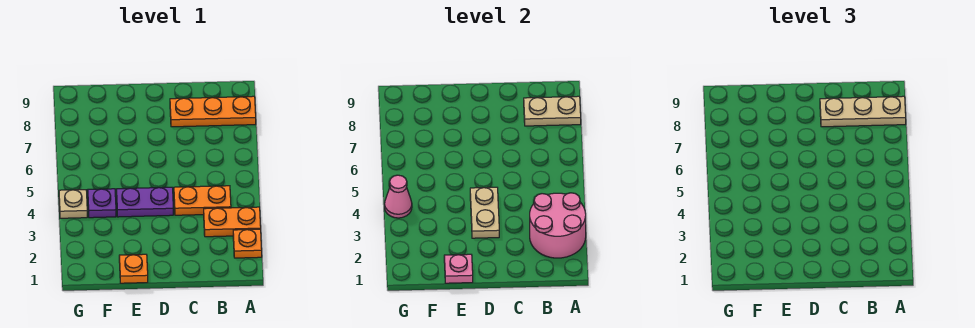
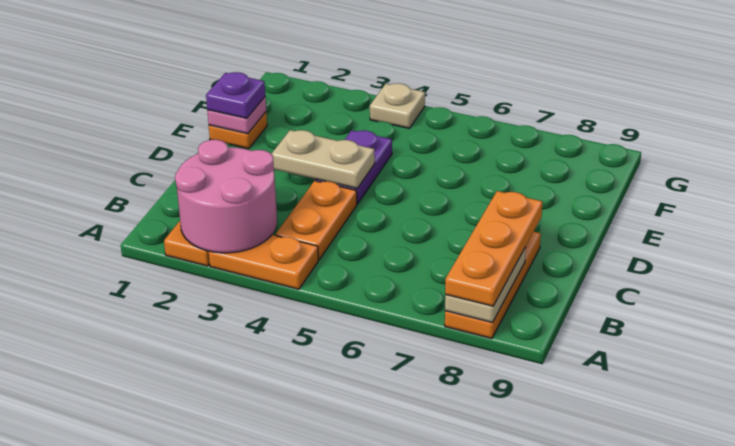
orange 1x2 plate [204,207,261,237] -> orange 1x2 plate turned to [209,235,318,289]
tan 1x3 plate [820,96,906,127] -> orange 1x3 plate [445,191,542,306]
purple 1x1 plate [88,189,116,218] -> purple 1x1 plate moved to [206,72,265,118]
pink 1x1 cone [385,175,412,218] -> none

